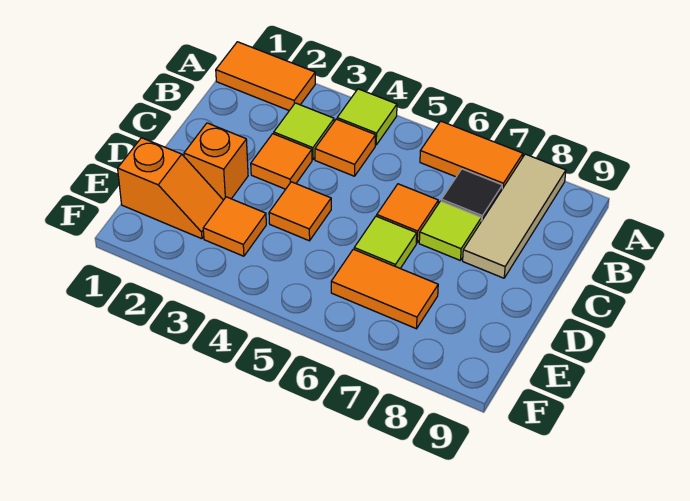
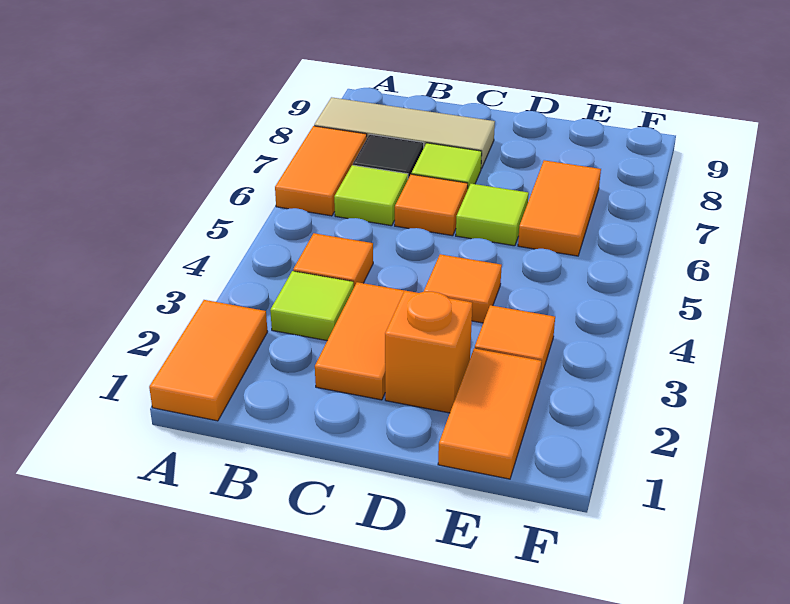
lime 1x1 tile [337,89,397,145] -> lime 1x1 tile moved to [334,165,408,226]
orange 1x1 tile [251,134,312,189] -> orange 1x2 tile [315,282,405,400]
orange 1x2 slope [118,138,223,239] -> orange 1x2 tile [438,348,542,479]

